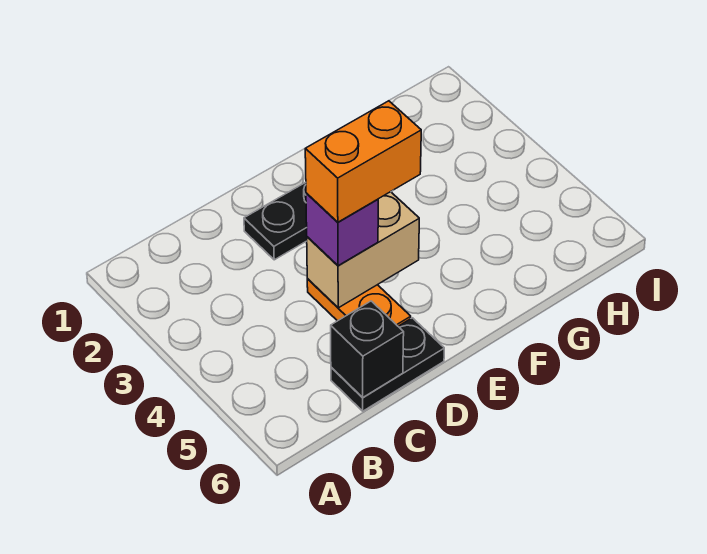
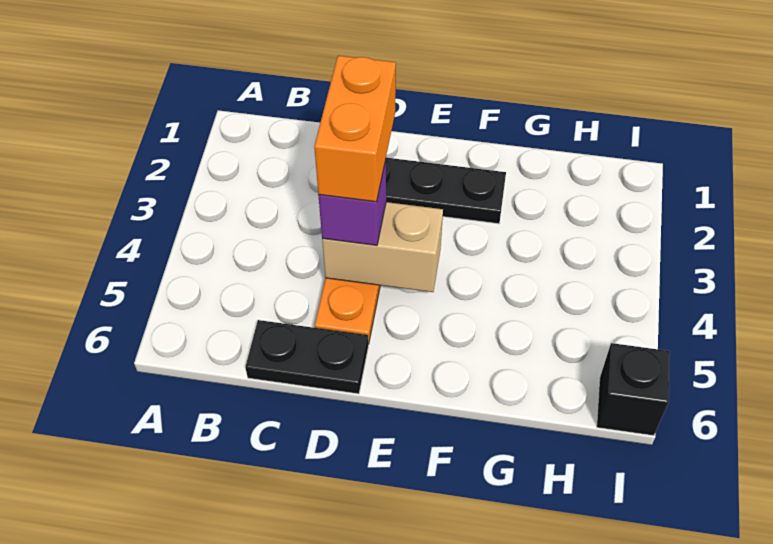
black 1x1 brick [331,301,404,398] -> black 1x1 brick moved to [597,343,670,436]
orange 1x2 brick [305,101,421,222] -> orange 1x2 brick turned to [314,56,396,202]

